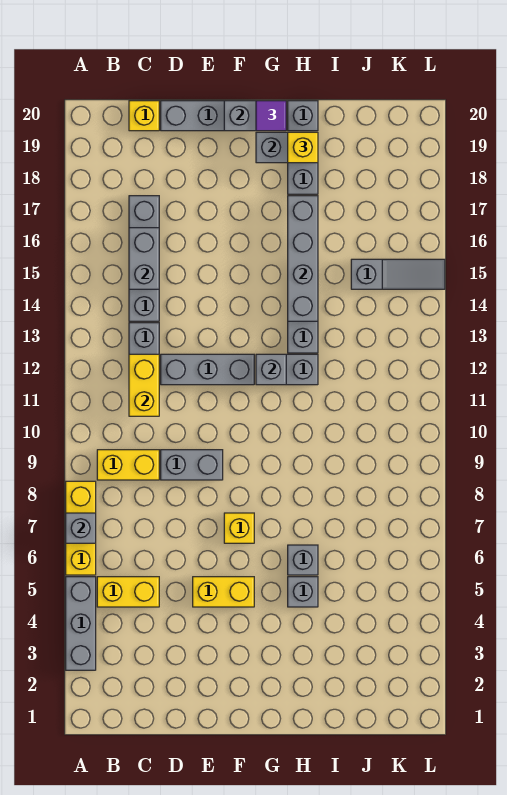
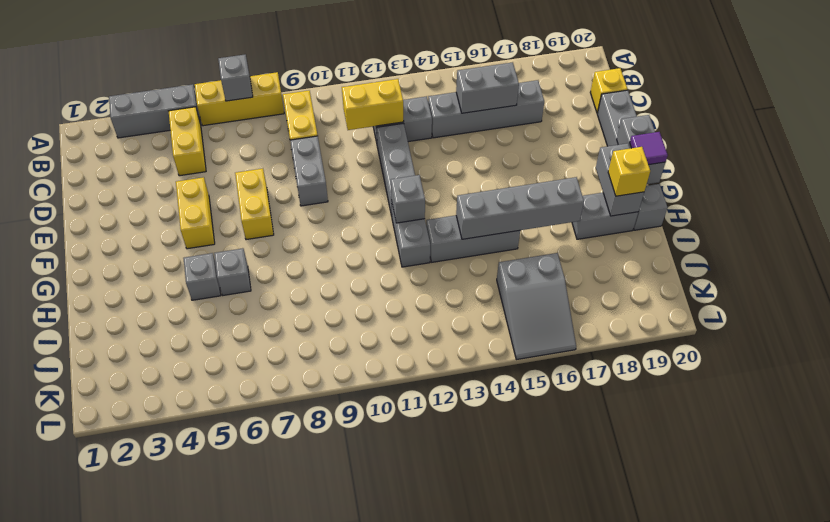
yellow 1x1 brick [224,513,254,543] -> yellow 1x2 brick [235,169,274,240]
grey 1x3 slope [351,259,445,289] -> grey 2x3 slope [497,253,576,360]

